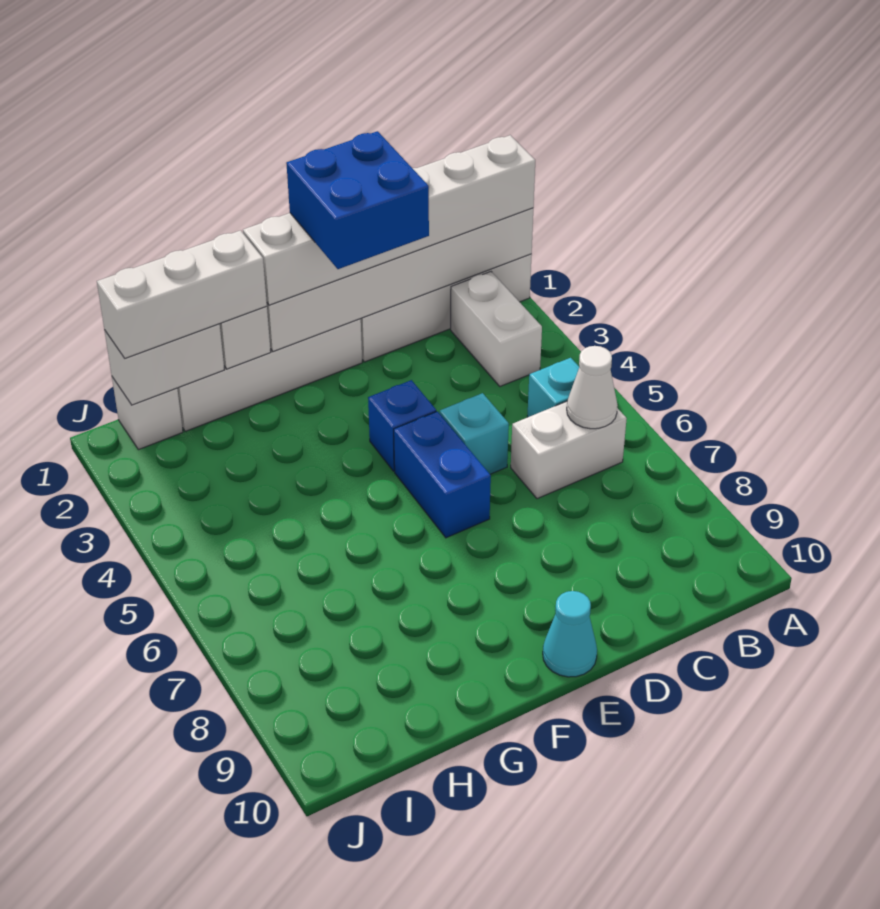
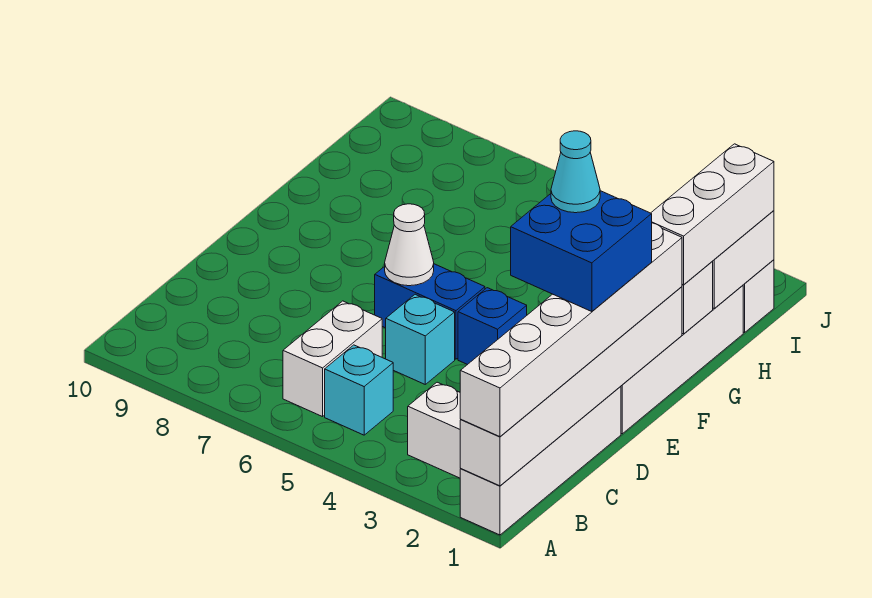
white 1x1 cone [567,346,618,429] -> white 1x1 cone moved to [385,204,434,286]
cyan 1x1 cone [543,591,597,677] -> cyan 1x1 cone moved to [551,131,600,213]

